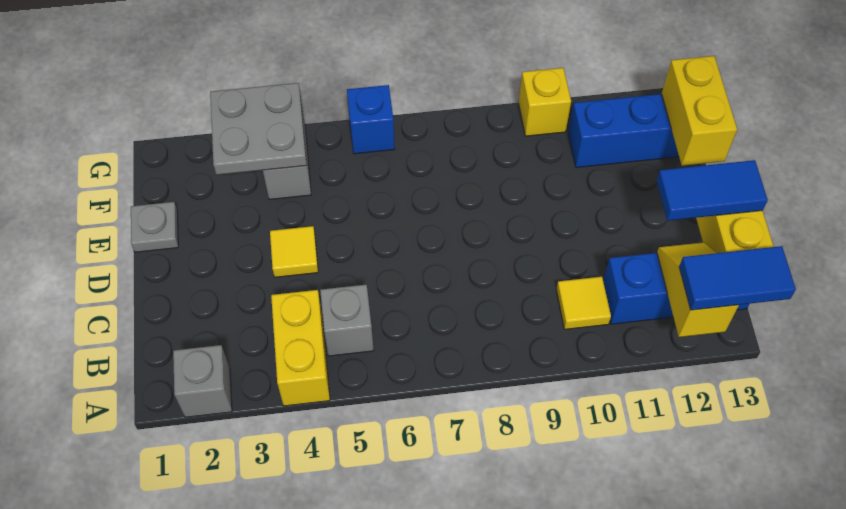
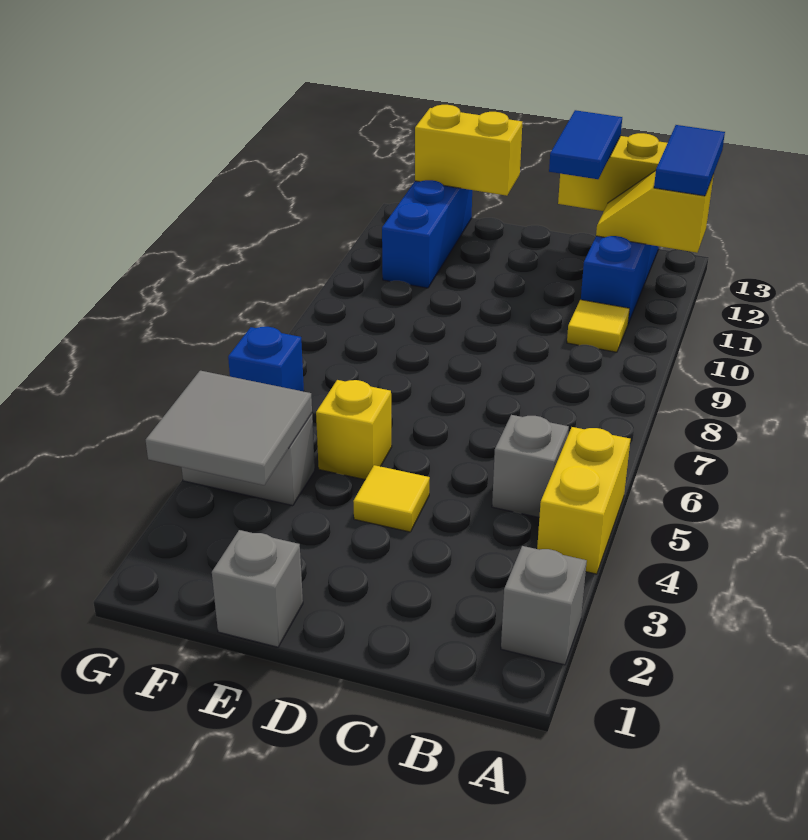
yellow 1x2 brick [271,290,330,406] -> yellow 1x2 brick turned to [537,427,630,574]
grey 1x1 plate [131,202,178,252] -> grey 1x1 brick [212,530,303,647]
grey 2x2 plate [210,83,307,175] -> grey 2x2 tile [146,371,312,485]
yellow 1x1 brick [519,68,571,136] -> yellow 1x1 brick moved to [316,380,392,480]

